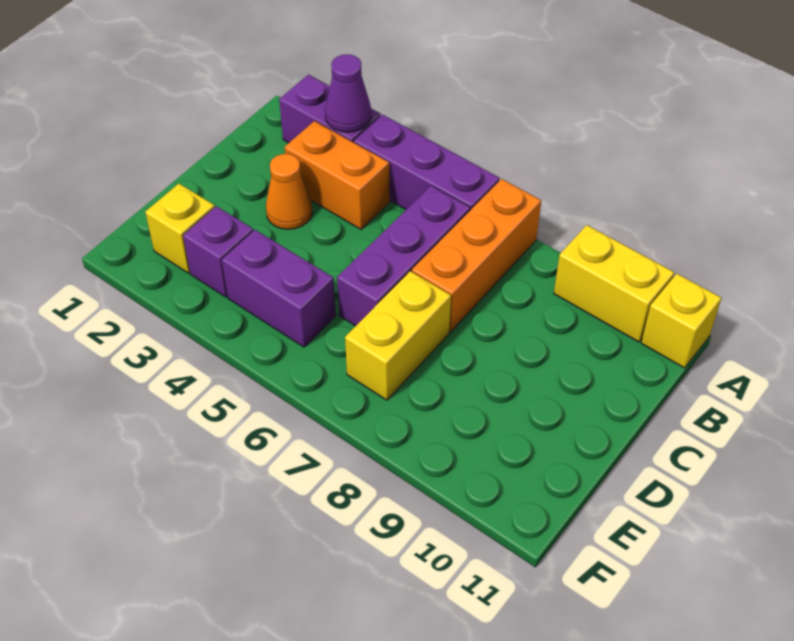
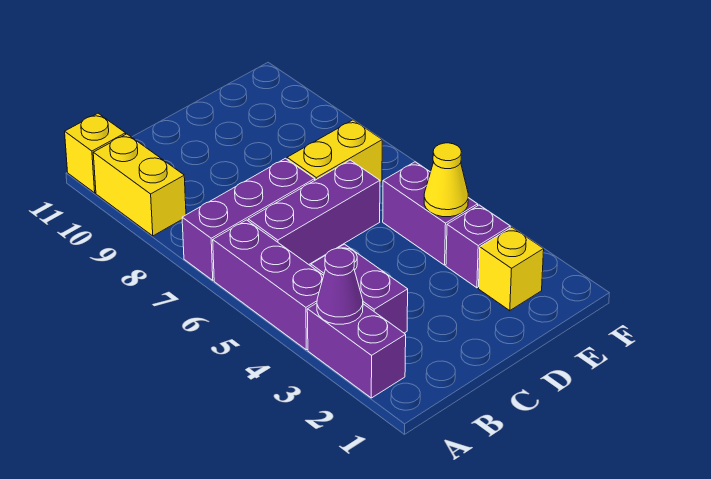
orange 1x3 brick [412,179,541,332] -> purple 1x3 brick [182,158,315,280]
orange 1x2 brick [285,121,390,229] -> purple 1x2 brick [311,244,408,333]
orange 1x1 cone [266,154,312,229] -> none
none -> yellow 1x1 cone [424,143,468,217]

